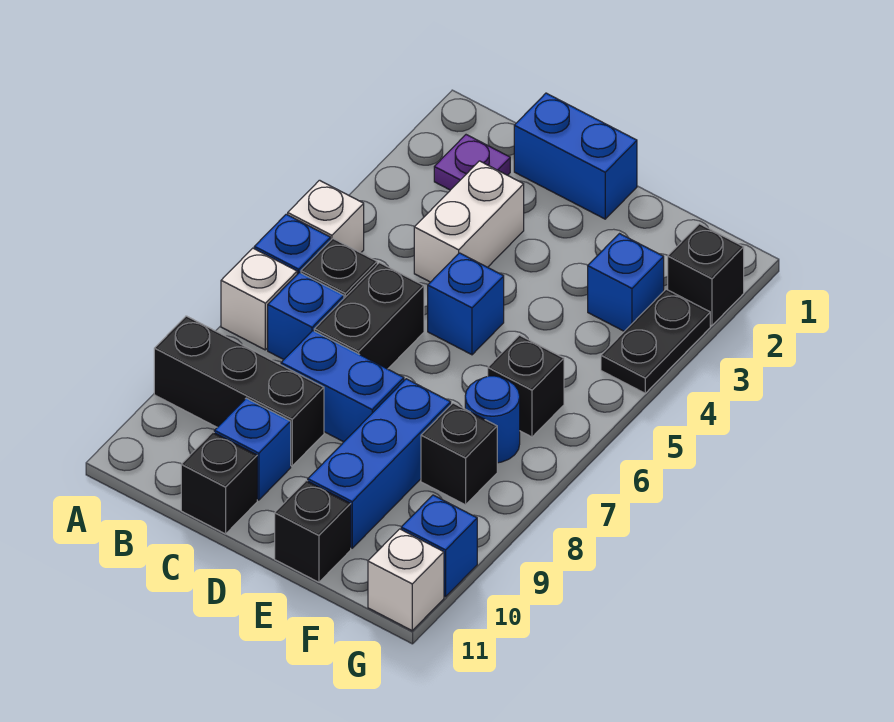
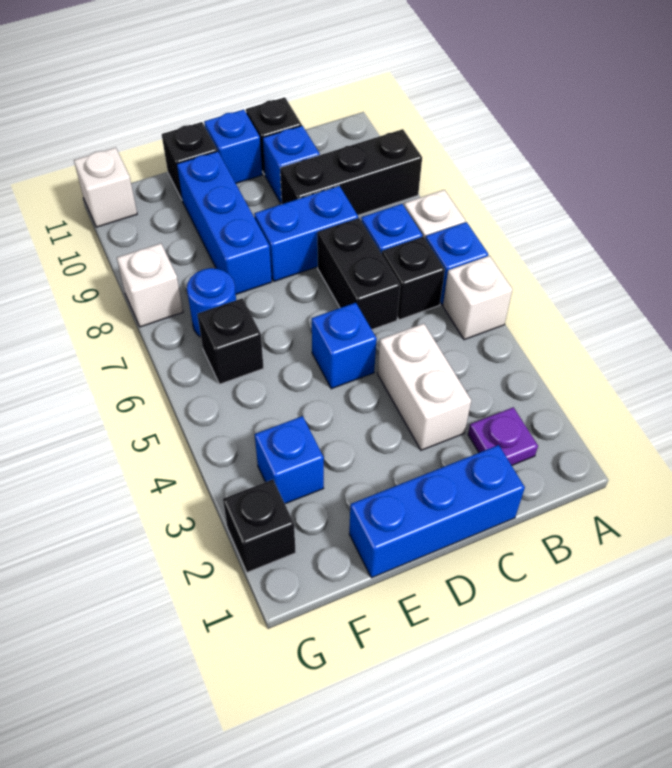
blue 1x2 brick [514,93,637,219] -> blue 1x3 brick [349,445,525,578]
black 1x1 brick [421,403,497,505] -> none
black 1x2 plate [601,289,710,393] -> none
none -> white 1x1 brick [117,243,183,327]
blue 1x1 brick [401,495,477,597] -> blue 1x1 brick moved to [204,109,262,183]

